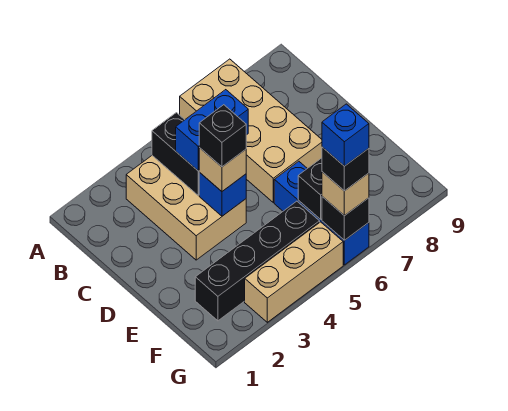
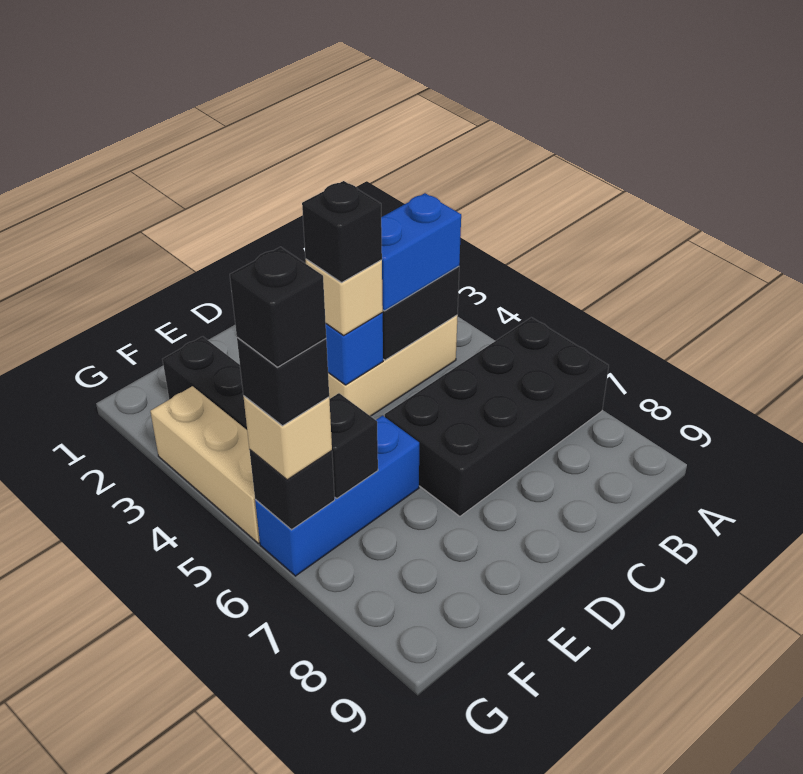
tan 2x4 brick [180,59,322,202] -> black 2x4 brick [385,317,609,516]
blue 1x2 brick [176,90,248,171] -> blue 1x2 brick turned to [381,193,461,311]
blue 1x1 brick [322,104,369,166] -> black 1x1 brick [230,247,326,367]

